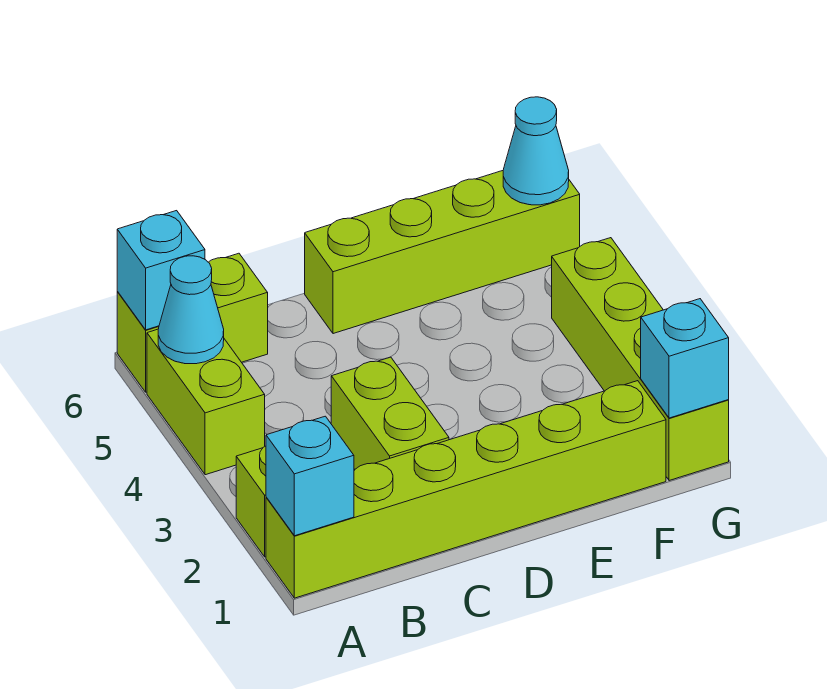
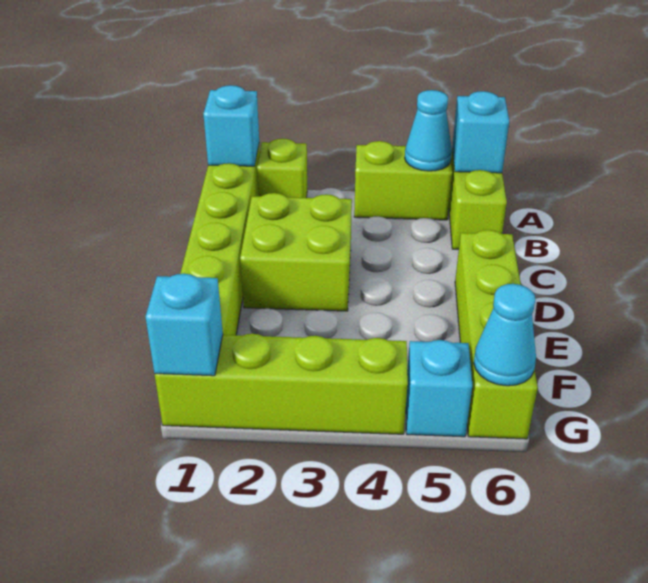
lime 1x2 brick [331,357,449,469] -> lime 2x2 brick [240,193,352,311]
none -> cyan 1x1 brick [406,340,472,437]

